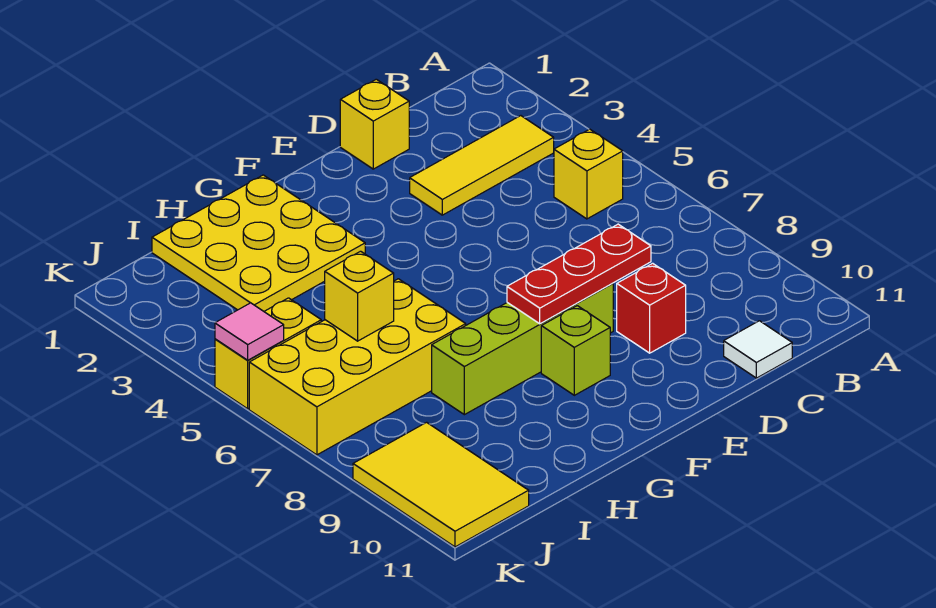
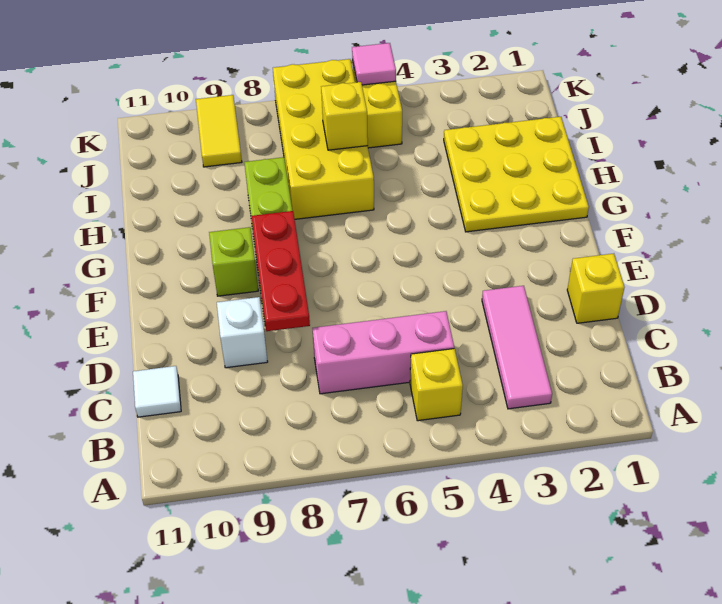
yellow 1x3 tile [410,116,554,215] -> pink 1x3 tile [482,286,552,409]
none -> pink 1x3 brick [312,311,454,394]
red 1x1 brick [617,263,686,353] -> white 1x1 brick [217,297,268,368]
yellow 2x3 tile [353,422,529,547] -> yellow 1x2 tile [196,95,242,167]

